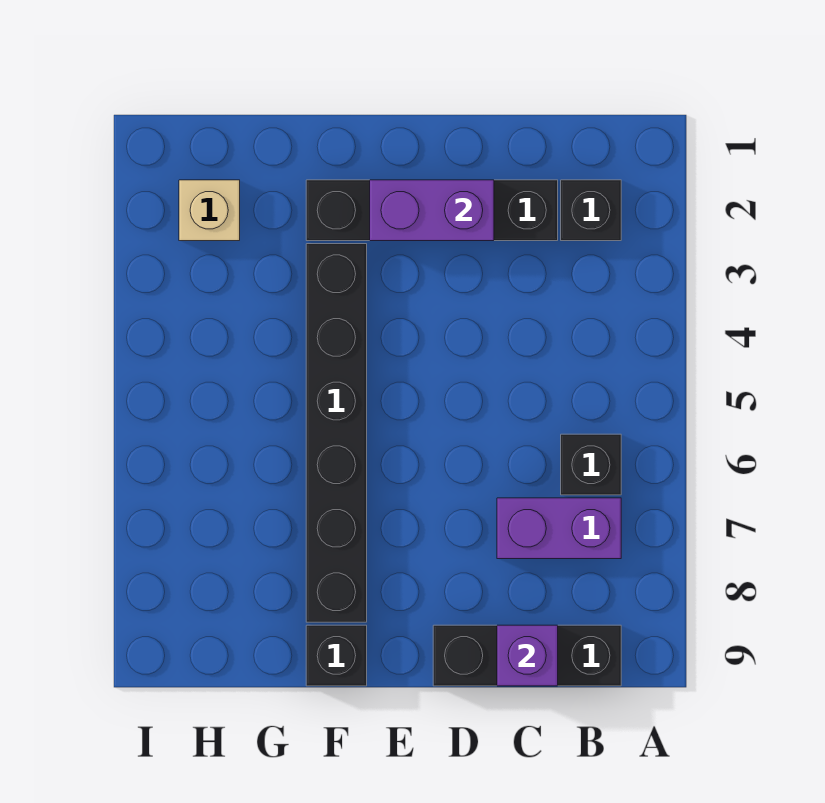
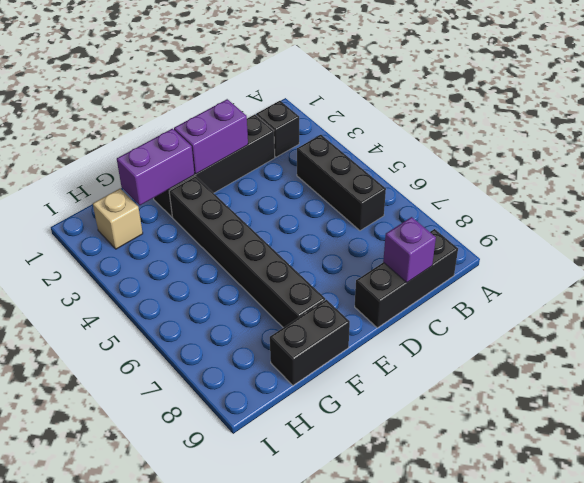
black 1x1 brick [561,434,621,495] -> black 1x3 brick [297,135,386,231]
purple 1x2 brick [497,498,621,559] -> purple 1x2 brick moved to [117,129,195,205]
black 1x1 brick [306,625,367,686] -> black 1x2 brick [270,300,350,385]

